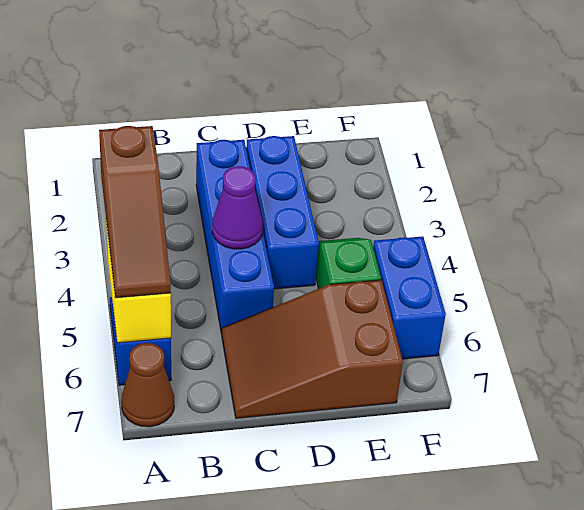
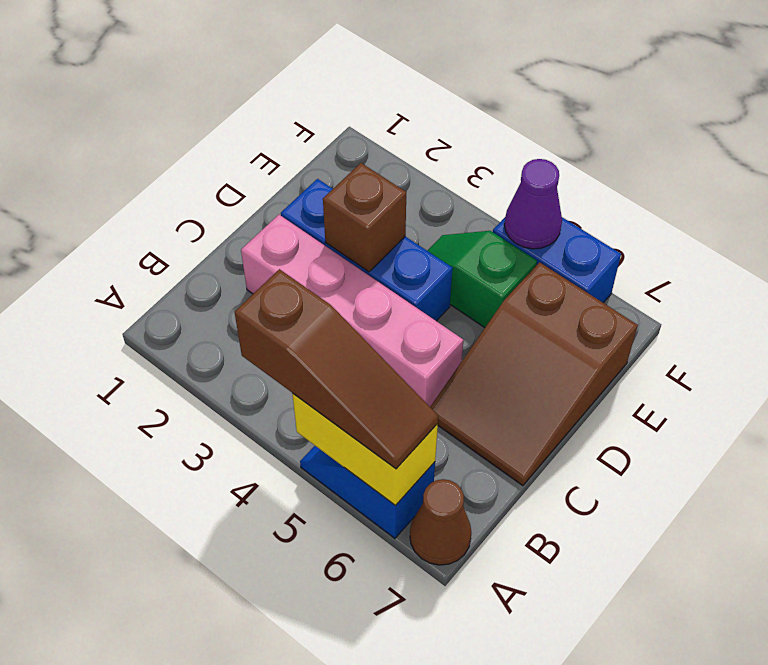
blue 1x4 brick [196,140,274,333] -> pink 1x4 brick [241,215,463,407]
purple 1x1 cone [212,166,263,249] -> purple 1x1 cone moved to [504,159,562,249]
none -> brown 1x1 brick [323,163,406,272]

